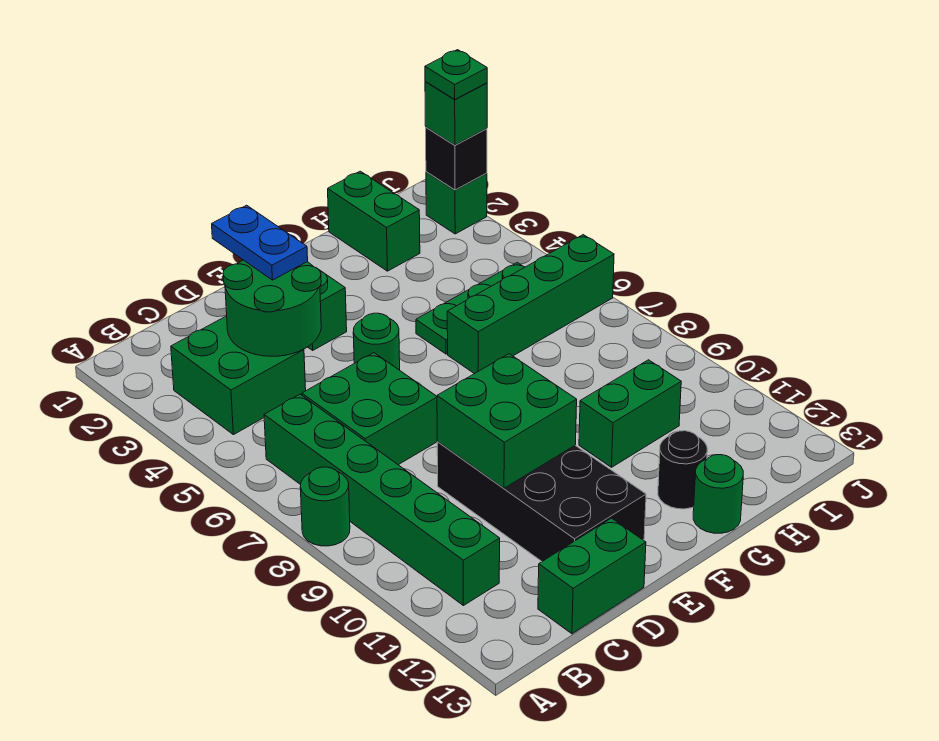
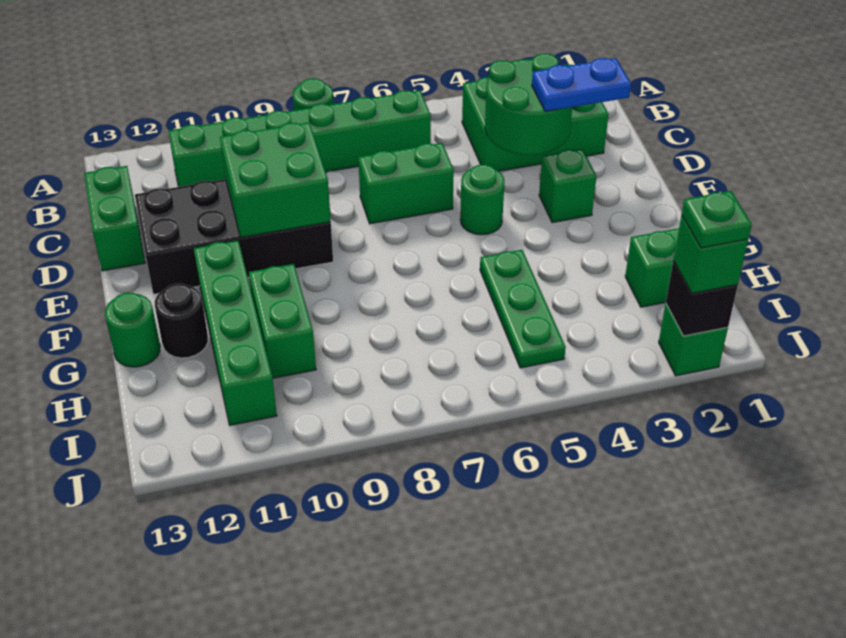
green 2x2 brick [171,316,306,435] -> green 2x3 brick [462,64,609,171]
green 2x2 brick [302,353,438,465] -> green 1x2 brick [358,143,454,224]
green 1x4 brick [447,235,614,374] -> green 1x4 brick moved to [194,240,277,425]

